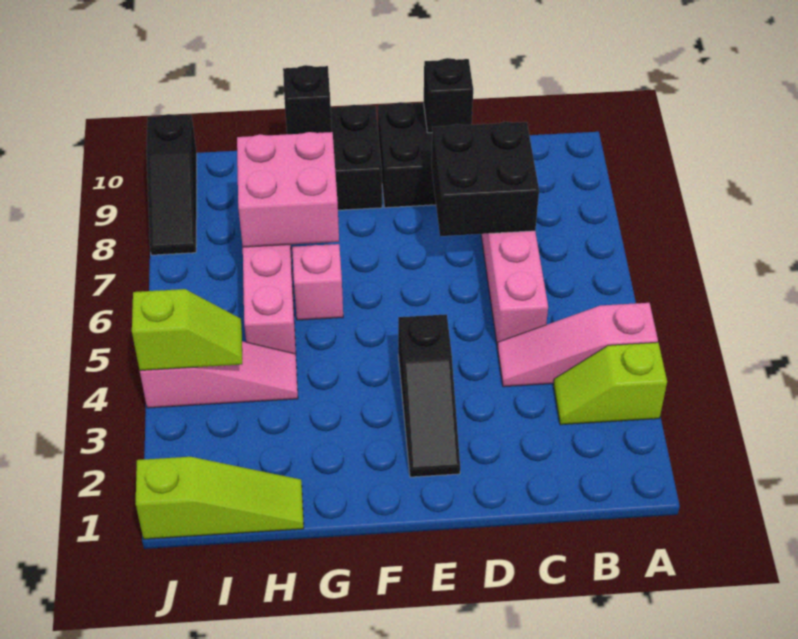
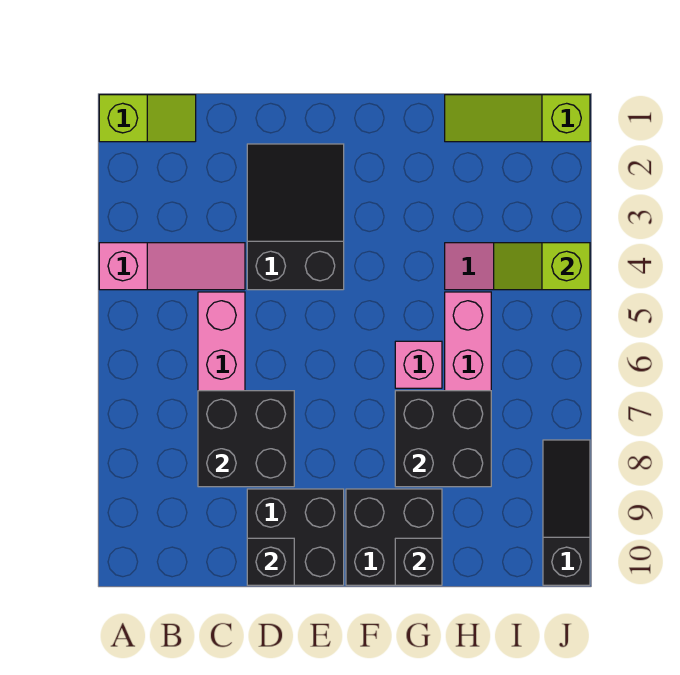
lime 1x2 slope [554,342,667,425] -> lime 1x2 slope moved to [99,95,196,142]
black 1x3 slope [398,314,460,477] -> black 2x3 slope [247,144,344,290]
pink 2x2 brick [237,132,339,247] -> black 2x2 brick [395,391,491,487]

